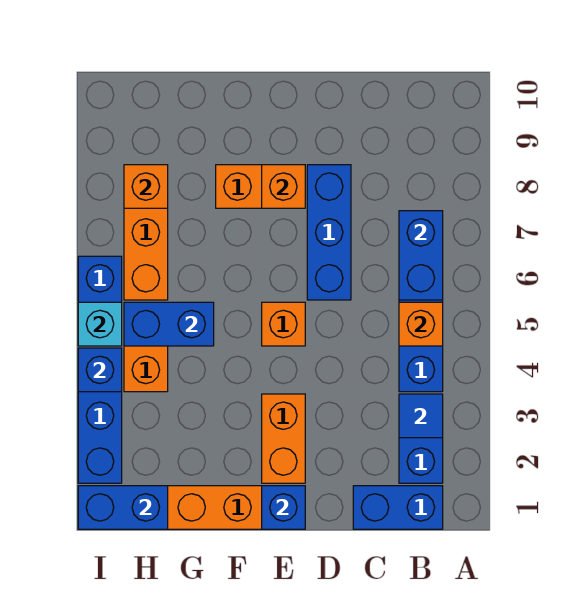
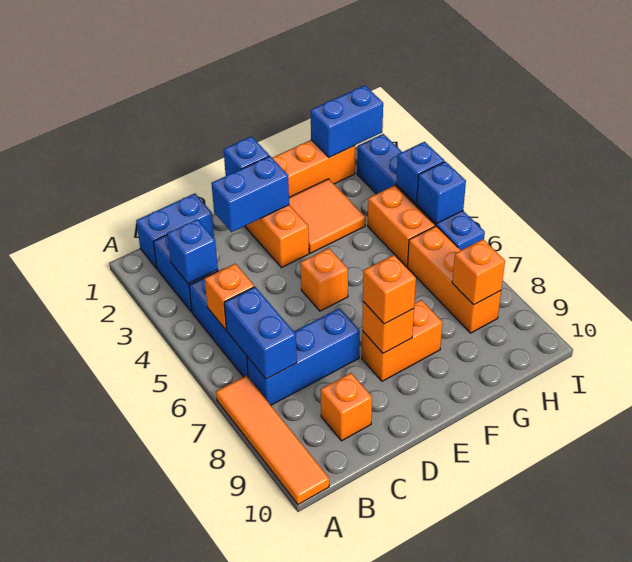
none -> orange 1x4 tile [216,376,329,504]
blue 1x1 tile [399,394,443,438] -> blue 1x1 brick [167,219,218,284]
none -> orange 1x1 brick [321,373,372,441]
blue 1x3 brick [307,165,351,300] -> blue 1x3 brick turned to [247,308,360,405]
none -> orange 1x1 brick [363,255,416,324]
none -> orange 2x2 tile [289,179,366,253]
blue 1x2 brick [124,302,214,346] -> blue 1x2 brick moved to [211,156,289,232]
cyan 1x1 brick [78,302,122,346] -> blue 1x1 brick [417,161,466,224]

